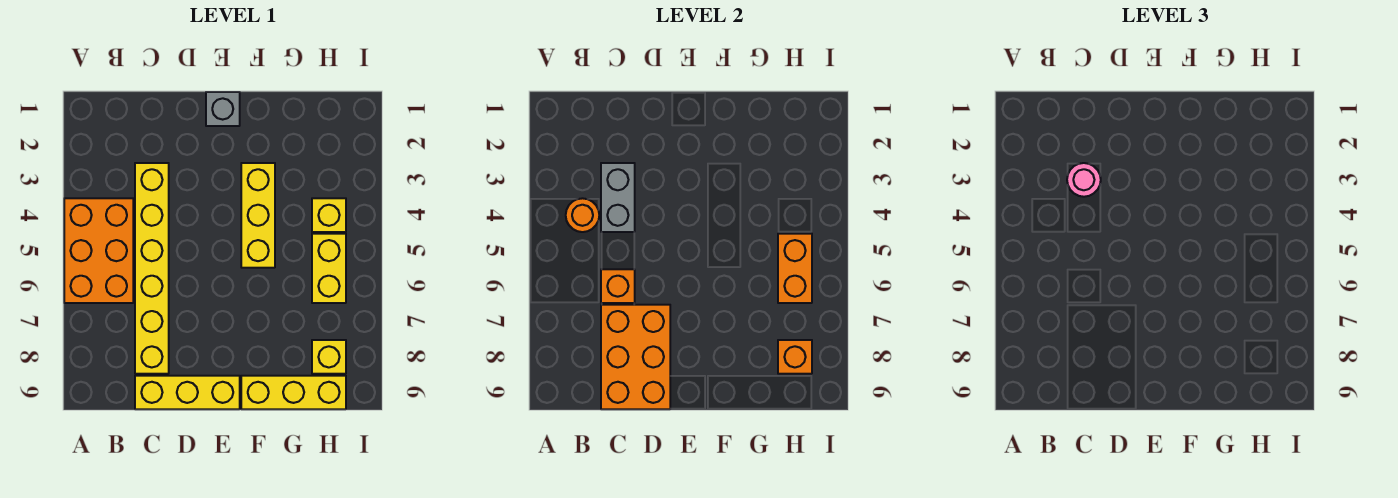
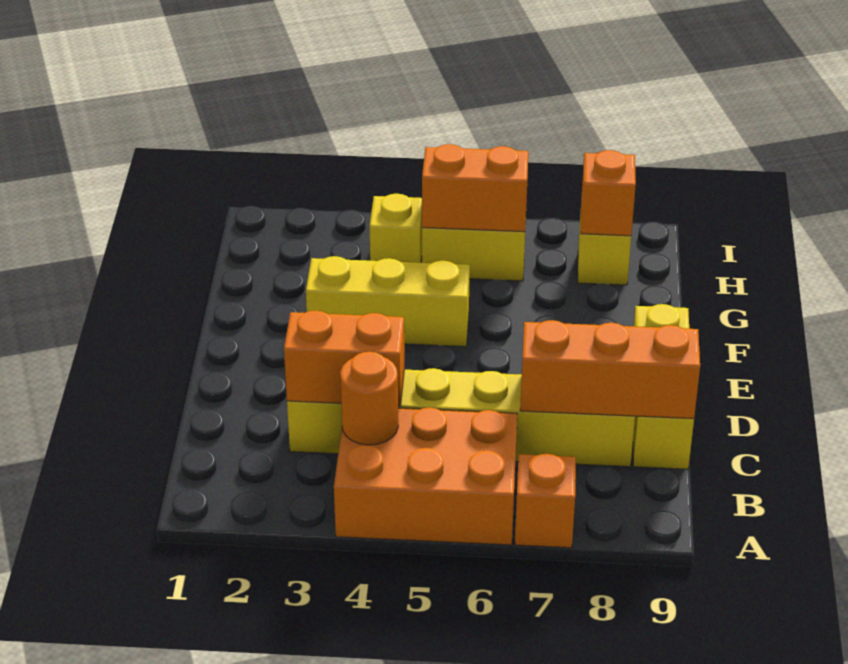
grey 1x2 brick [601,163,635,232] -> orange 1x2 brick [284,311,404,406]
pink 1x1 round brick [1067,163,1101,197] -> none
orange 1x1 brick [601,269,635,303] -> orange 1x1 brick moved to [515,454,576,548]
orange 2x3 brick [601,305,670,409] -> orange 1x3 brick [520,320,700,419]
grey 1x1 brick [206,92,240,126] -> none
yellow 1x3 brick [241,376,346,409] -> none

